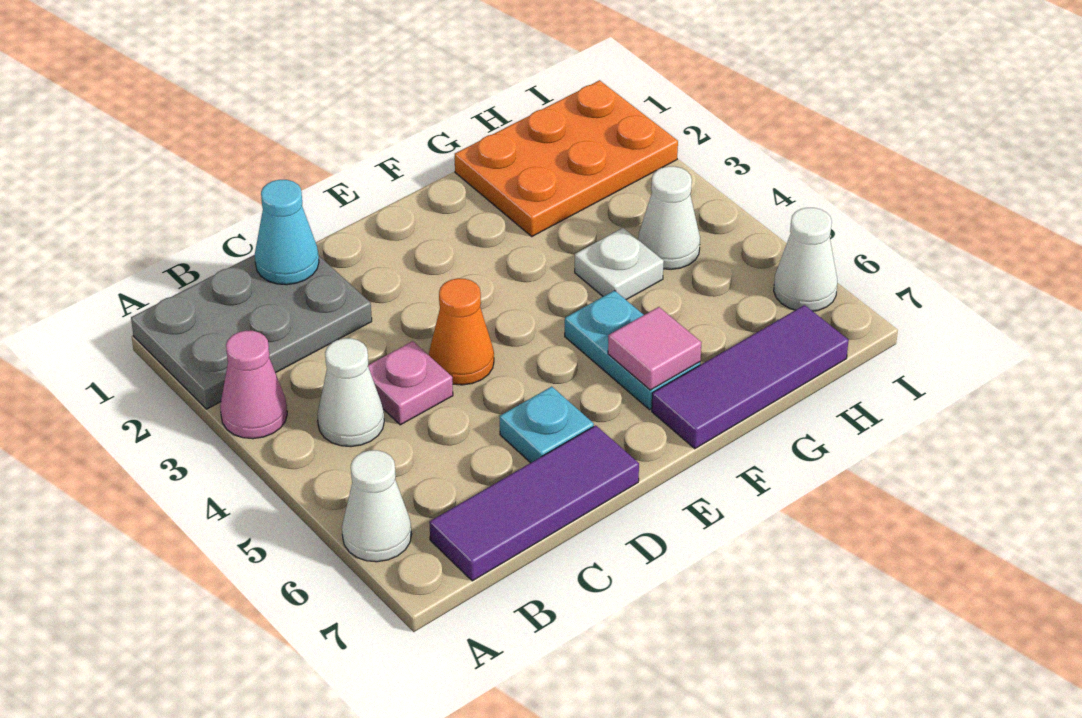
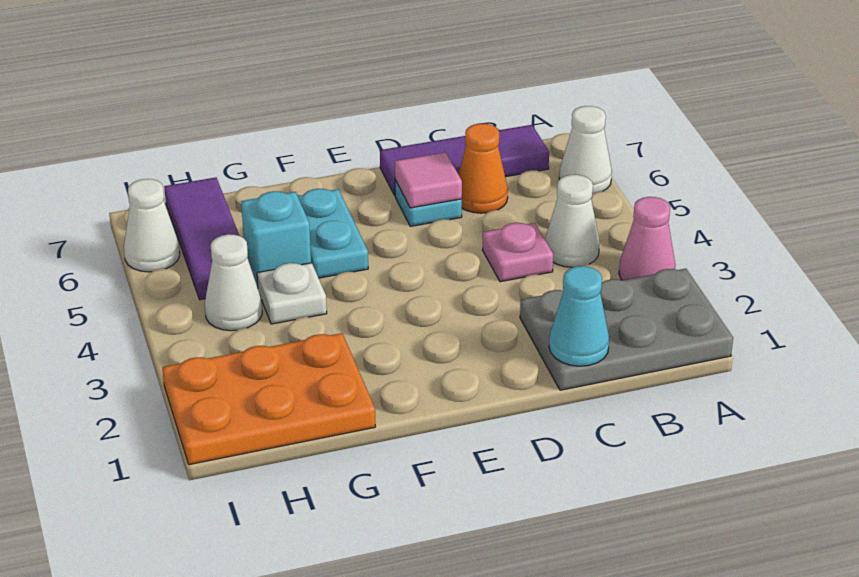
orange 1x1 cone [429,278,494,385] -> orange 1x1 cone moved to [459,123,508,213]
pink 1x1 tile [608,307,702,390] -> pink 1x1 tile moved to [395,152,462,208]
purple 1x3 tile [652,305,849,449] -> purple 1x3 tile turned to [164,178,254,300]
none -> cyan 1x1 brick [241,191,311,288]

